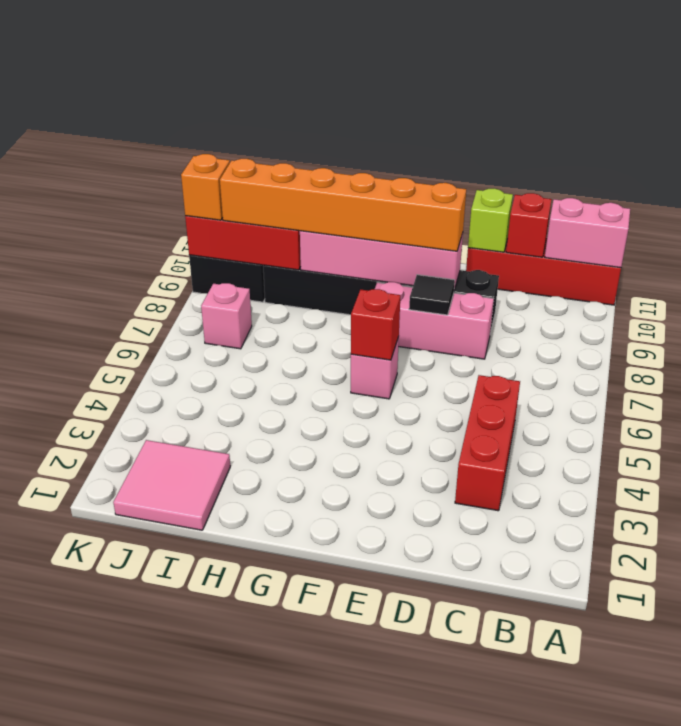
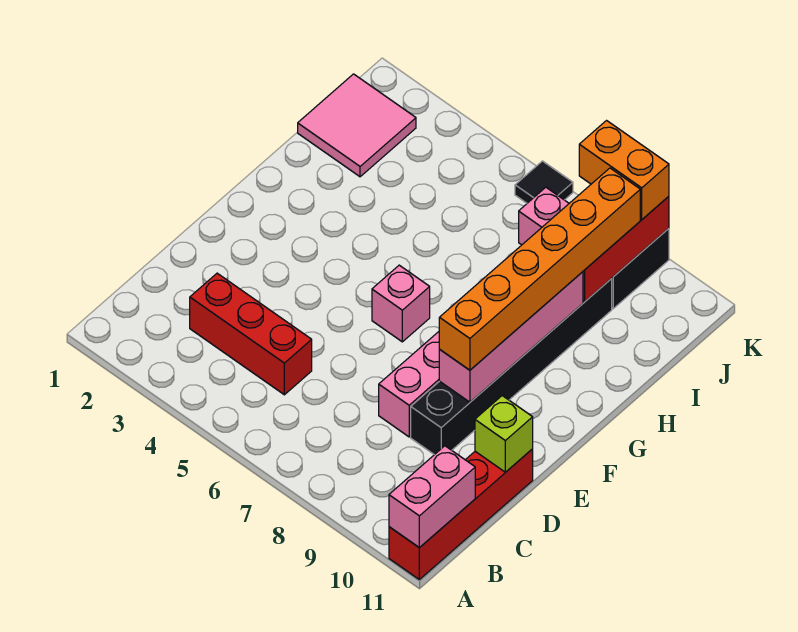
red 1x1 brick [506,193,552,257] -> none
black 1x1 tile [409,275,455,315] -> black 1x1 tile moved to [515,161,573,203]
red 1x1 brick [351,289,400,360] -> none
orange 1x1 brick [181,154,230,220] -> orange 1x2 brick [579,121,669,219]

